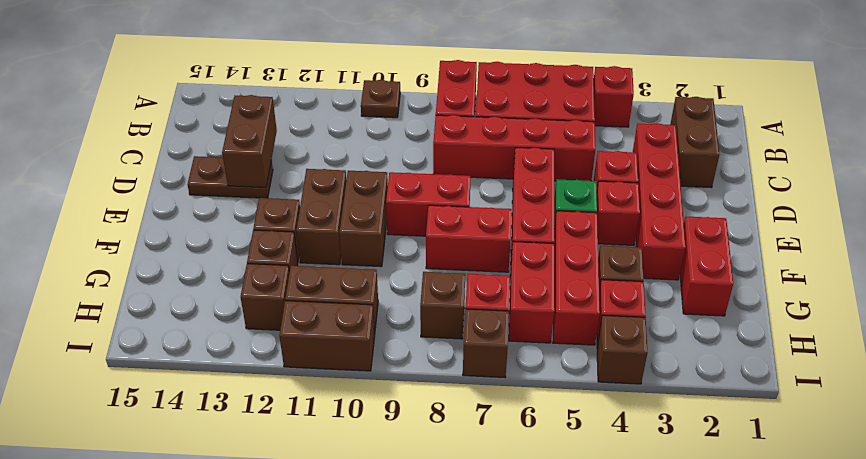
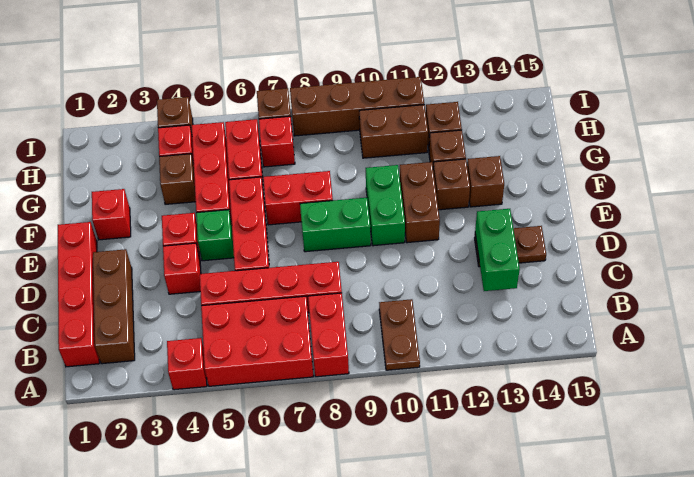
brown 1x1 plate [361,80,400,118] -> brown 1x2 plate [379,299,420,370]
brown 1x2 brick [670,97,719,188] -> brown 1x3 brick [93,249,135,364]
red 1x4 brick [633,123,686,280] -> red 1x4 brick moved to [58,222,99,367]
brown 1x2 brick [222,95,277,187] -> green 1x2 brick [475,209,520,291]
red 1x2 brick [386,172,471,236] -> green 1x2 brick [300,198,371,252]
brown 1x2 brick [339,171,388,267] -> green 1x2 brick [366,165,405,246]
red 1x2 brick [680,217,733,316] -> red 1x1 brick [92,189,131,240]
brown 1x1 brick [420,272,465,339] -> brown 1x1 brick moved to [467,156,504,207]
brown 1x2 brick [279,301,375,371] -> brown 1x4 brick [290,77,424,136]

